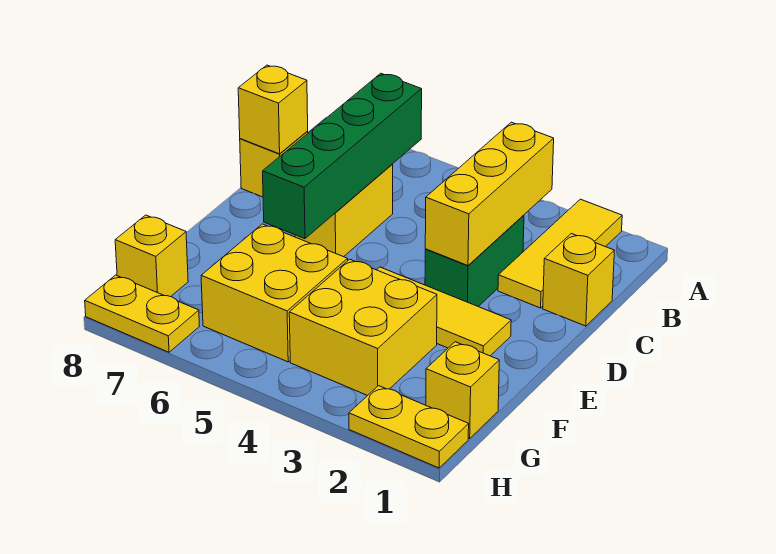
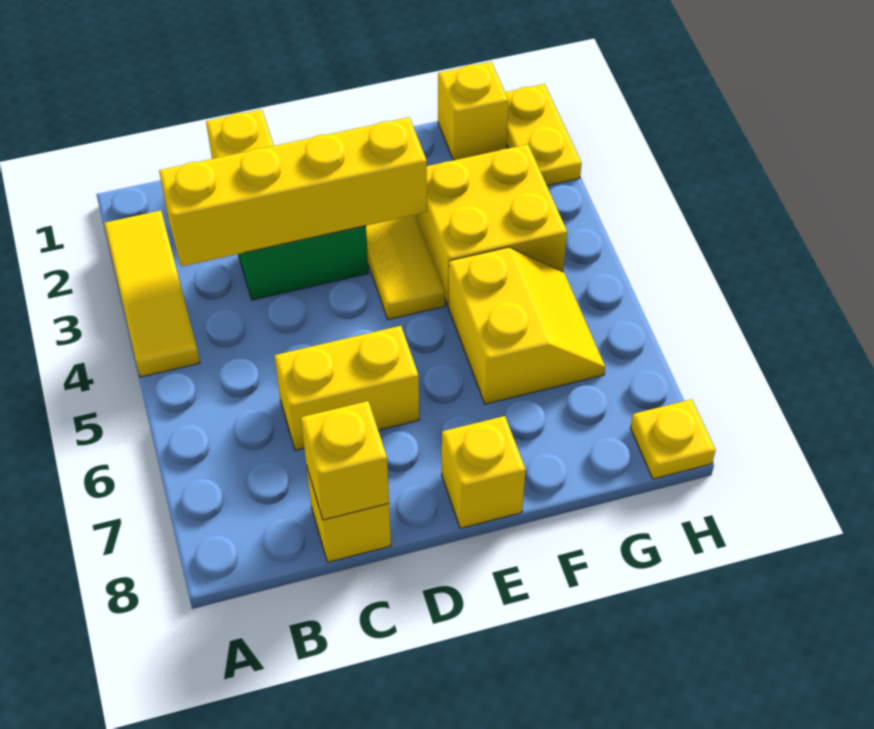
yellow 1x3 tile [498,199,622,308] -> yellow 1x3 tile turned to [104,210,200,377]
yellow 1x3 brick [425,122,554,266] -> yellow 1x4 brick [159,117,427,267]
green 1x4 brick [263,73,422,239] -> none
yellow 2x2 brick [201,224,348,362] -> yellow 2x2 slope [448,247,605,404]
yellow 1x1 brick [115,215,188,297] -> yellow 1x1 brick moved to [442,416,526,528]
yellow 1x2 plate [85,275,199,352] -> yellow 1x1 plate [631,399,716,479]

